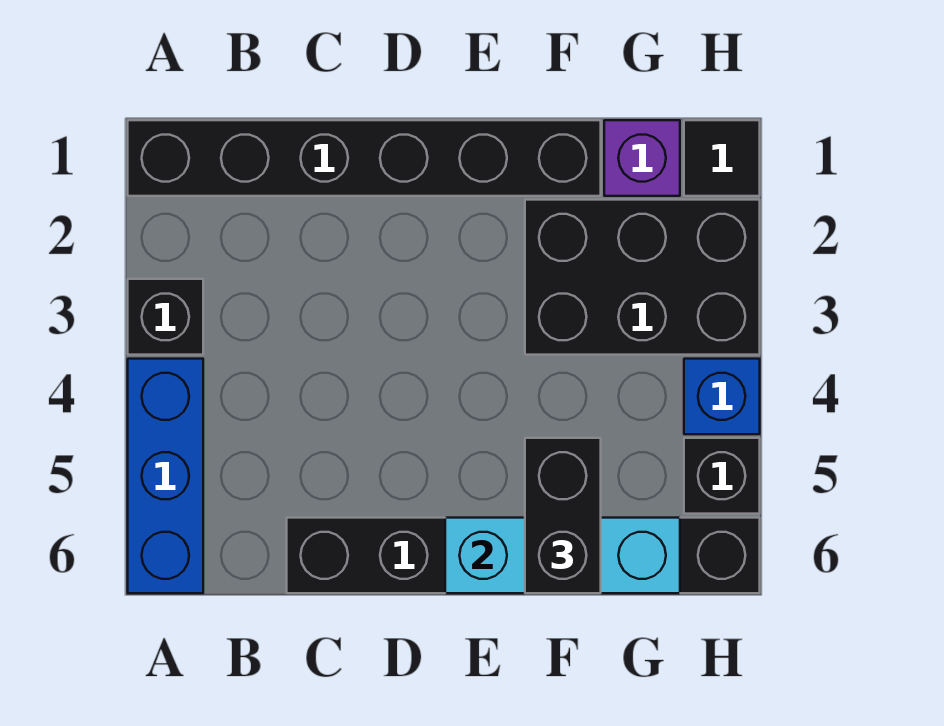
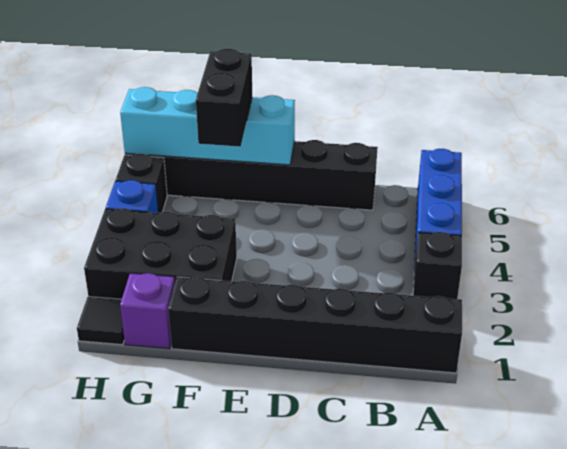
cyan 1x3 brick [445,518,680,593] -> cyan 1x4 brick [120,87,295,165]

